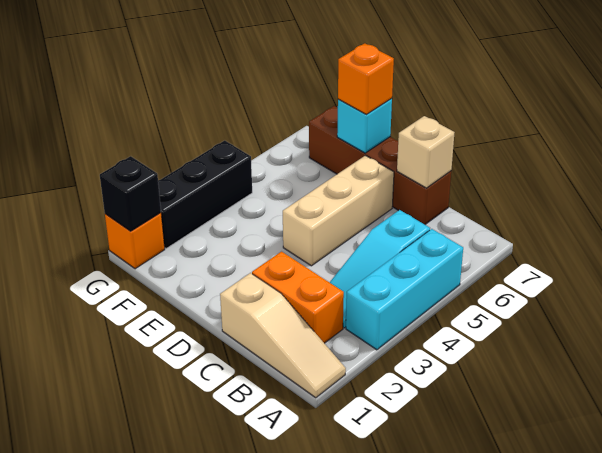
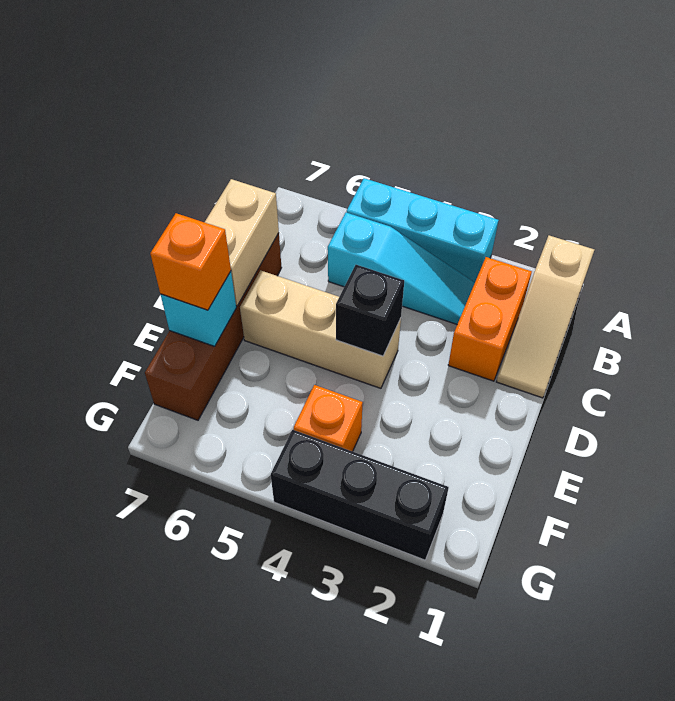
tan 1x3 slope [220,273,346,398] -> tan 1x3 slope turned to [496,235,594,398]
tan 1x1 brick [397,116,455,188] -> tan 1x2 brick [205,179,279,306]
orange 1x1 brick [105,213,165,269] -> orange 1x1 brick moved to [294,385,363,452]
black 1x1 brick [100,156,161,231] -> black 1x1 brick moved to [336,265,404,356]

